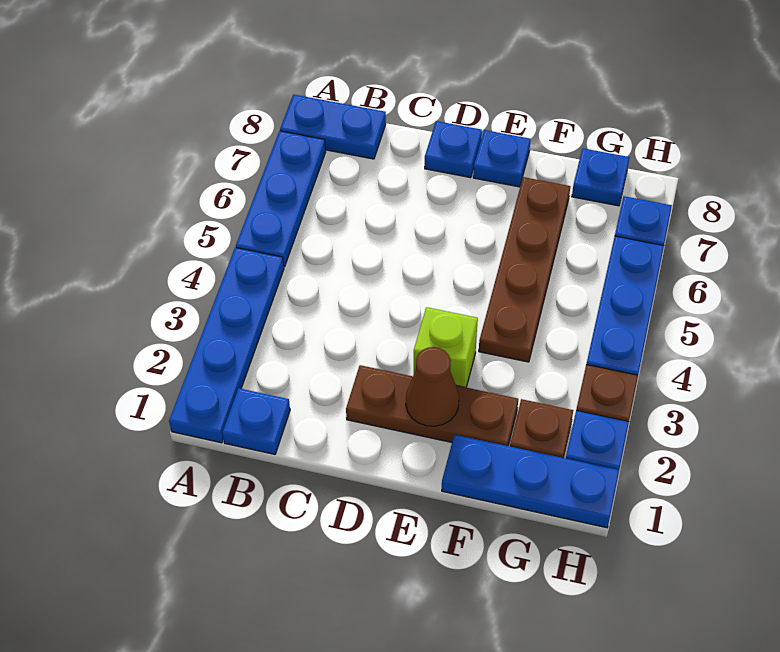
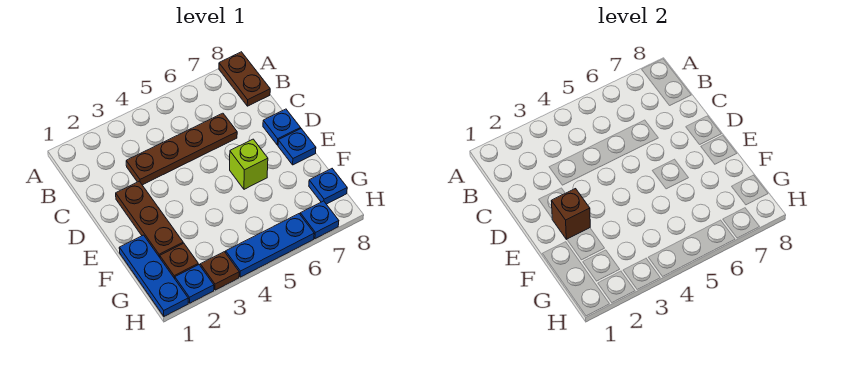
blue 1x4 plate [169,248,284,443] -> none
blue 1x3 plate [236,131,326,267] -> none
blue 1x2 plate [280,95,386,159] -> brown 1x2 plate [219,52,270,106]
blue 1x1 plate [223,388,290,454] -> none
brown 1x1 cone [406,347,459,426] -> brown 1x1 brick [551,189,590,239]
lime 1x1 brick [414,307,478,387] -> lime 1x1 brick moved to [230,139,268,189]
brown 1x4 plate [479,177,570,362] -> brown 1x4 plate moved to [126,113,237,185]

